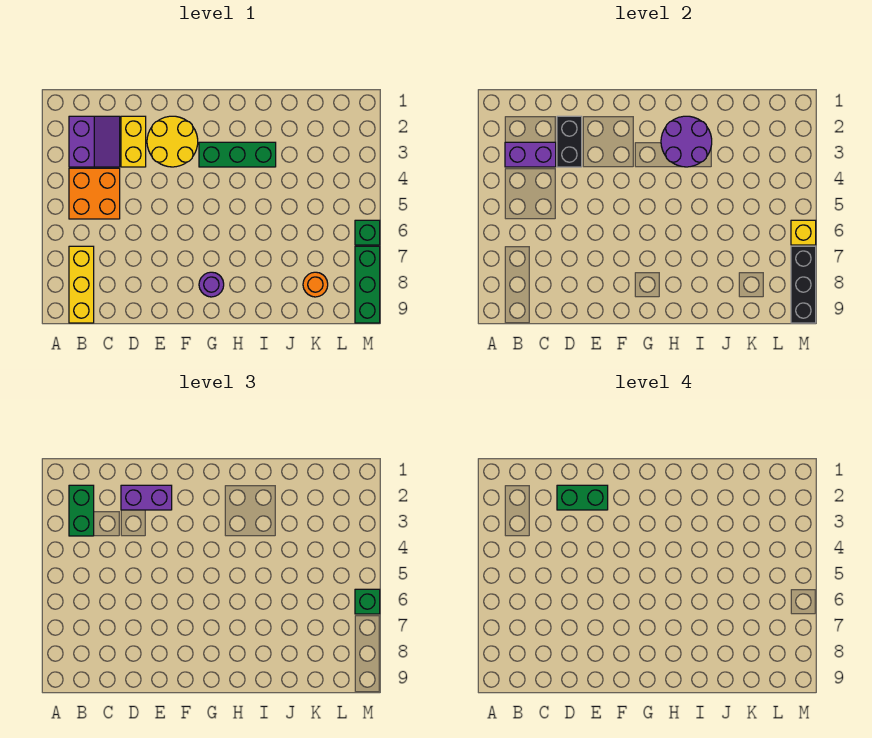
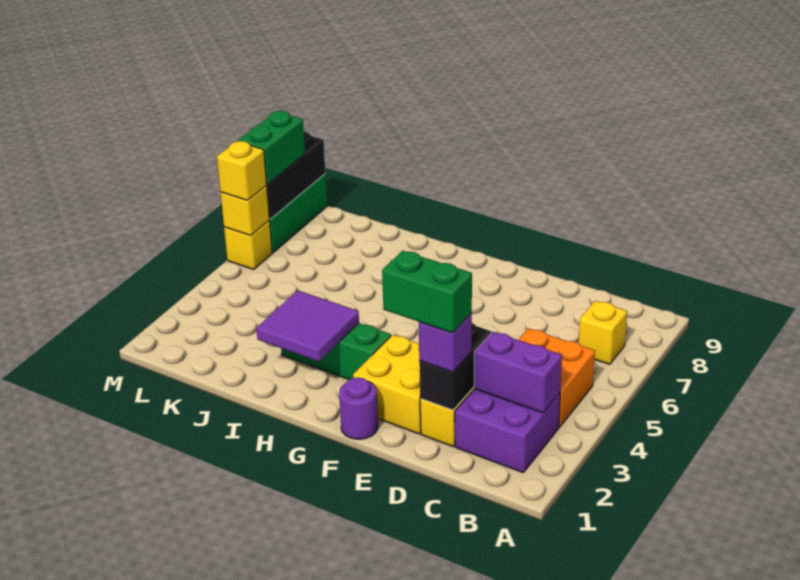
purple 2x2 slope [69,116,120,167] -> purple 2x2 brick [455,389,560,472]
green 1x2 brick [69,485,94,536] -> green 1x2 brick moved to [238,111,305,184]
yellow 1x3 brick [69,246,94,323] -> yellow 1x1 brick [579,301,627,364]
purple 1x2 brick [121,485,172,510] -> purple 1x1 brick [419,313,472,372]
yellow 2x2 round brick [147,116,198,167] -> yellow 2x2 brick [353,335,421,434]
purple 1x1 round brick [199,272,224,297] -> purple 1x1 round brick moved to [339,377,378,439]
purple 2x2 round brick [661,116,712,167] -> purple 2x2 tile [256,291,359,362]
orange 1x1 round brick [303,272,328,297] -> none
green 1x1 brick [355,220,380,245] -> yellow 1x1 brick [224,221,272,269]
green 1x1 brick [355,589,380,614] -> yellow 1x1 brick [217,141,267,200]

